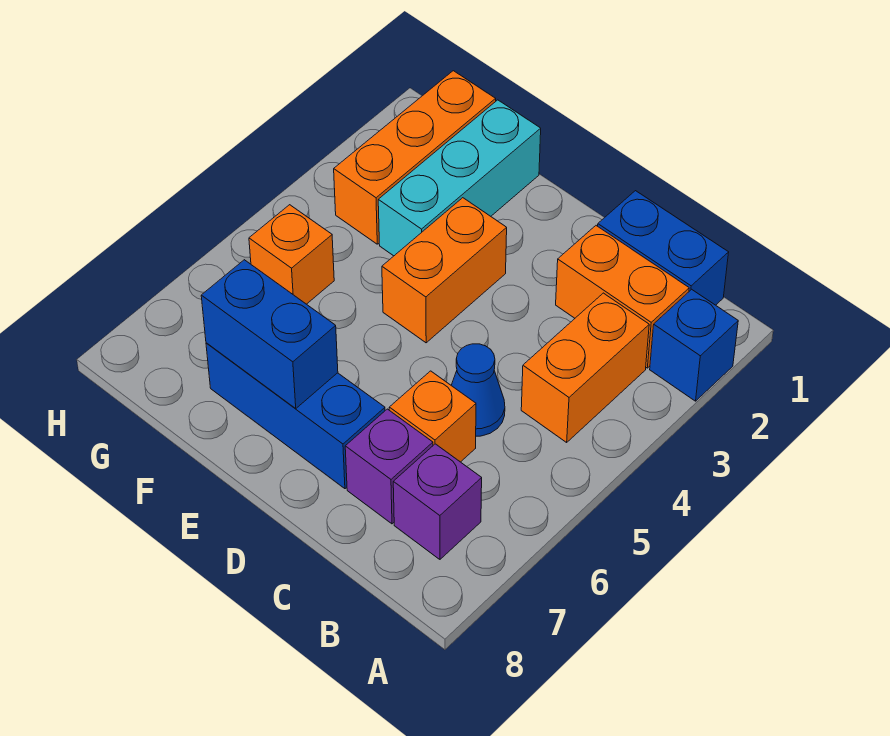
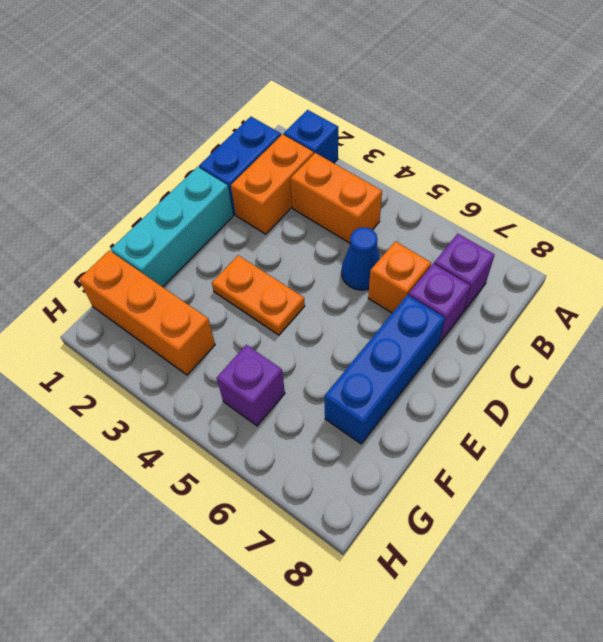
orange 1x2 brick [382,198,507,343] -> orange 1x2 plate [212,255,305,335]
blue 1x2 brick [201,260,338,409] -> none
cyan 1x3 brick [378,100,541,256] -> cyan 1x3 brick turned to [111,167,233,287]
orange 1x1 brick [249,205,334,304] -> purple 1x1 brick [217,345,285,426]

